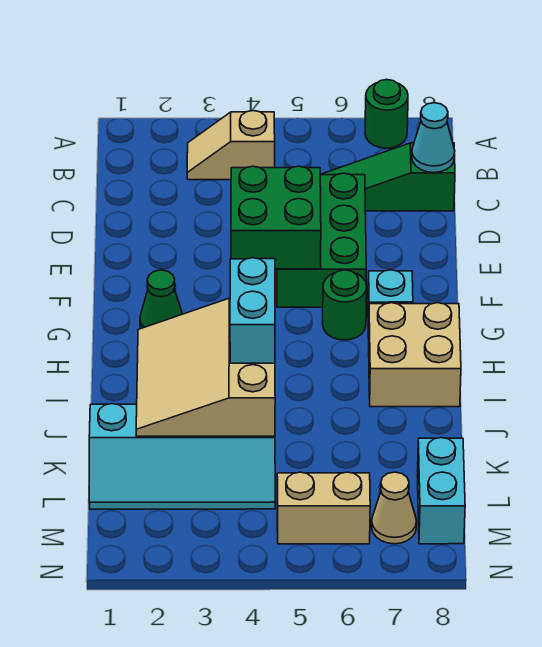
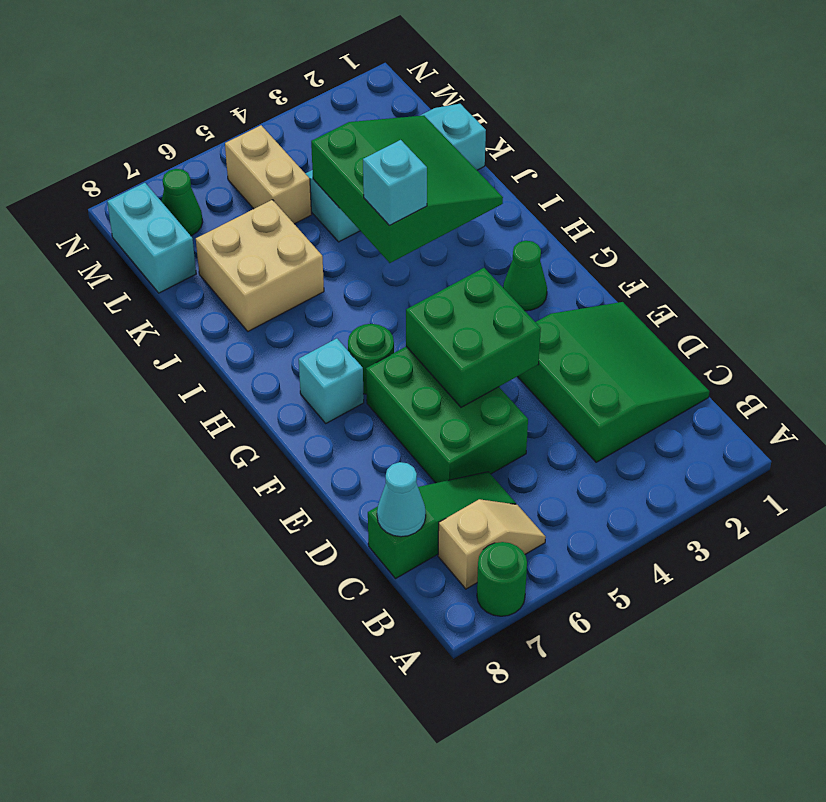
tan 1x2 slope [187,111,275,180] -> tan 1x2 slope moved to [438,499,546,589]
none -> green 3x3 slope [517,302,709,462]
tan 2x2 brick [369,303,461,407] -> tan 2x2 brick moved to [196,200,324,331]
tan 3x3 slope [136,298,275,436] -> green 3x3 slope [311,116,503,263]
cyan 1x2 brick [230,258,275,363] -> cyan 1x1 brick [363,140,427,226]
tan 1x2 brick [277,472,370,544] -> tan 1x2 brick turned to [225,125,312,224]
tan 1x1 cone [372,472,417,544] -> green 1x1 cone [162,169,203,236]

